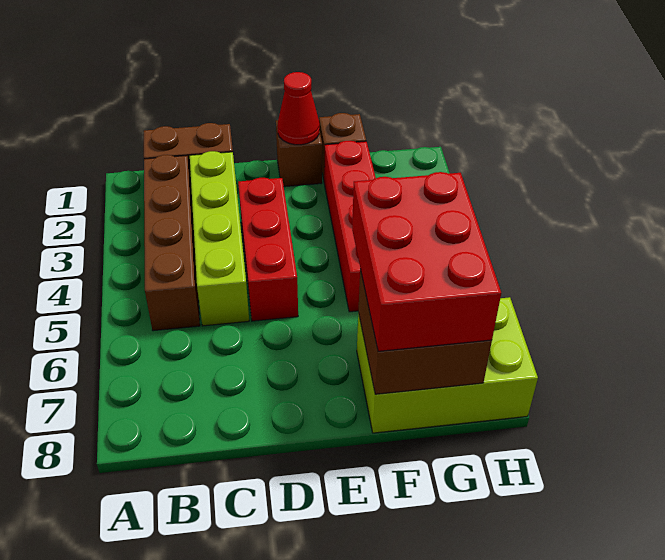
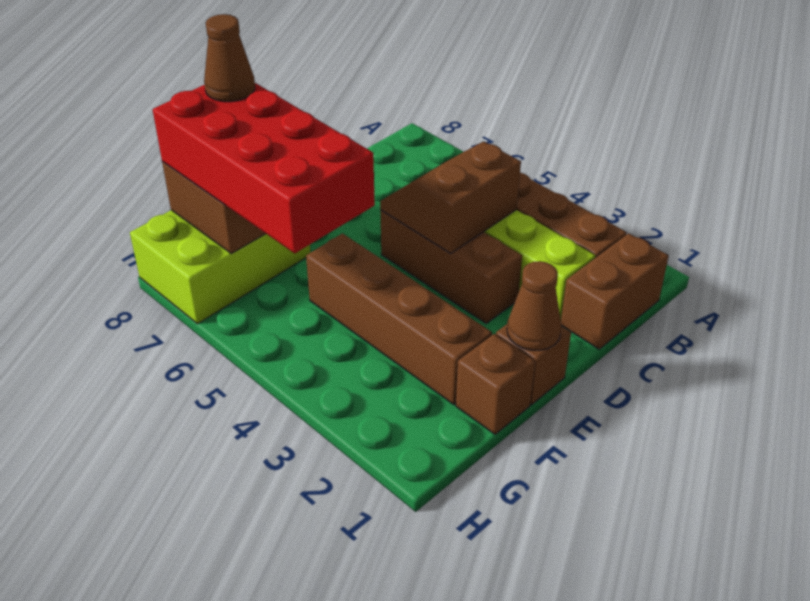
none -> brown 2x2 slope [380,141,521,254]
red 1x3 brick [238,178,298,321] -> brown 1x3 brick [380,210,522,323]
red 1x1 cone [277,72,320,145] -> brown 1x1 cone [507,261,562,350]
red 1x4 brick [324,141,376,312] -> brown 1x4 brick [306,233,492,405]
red 2x3 brick [352,172,501,351] -> red 2x4 brick [153,83,375,253]
none -> brown 1x1 cone [204,14,255,102]

